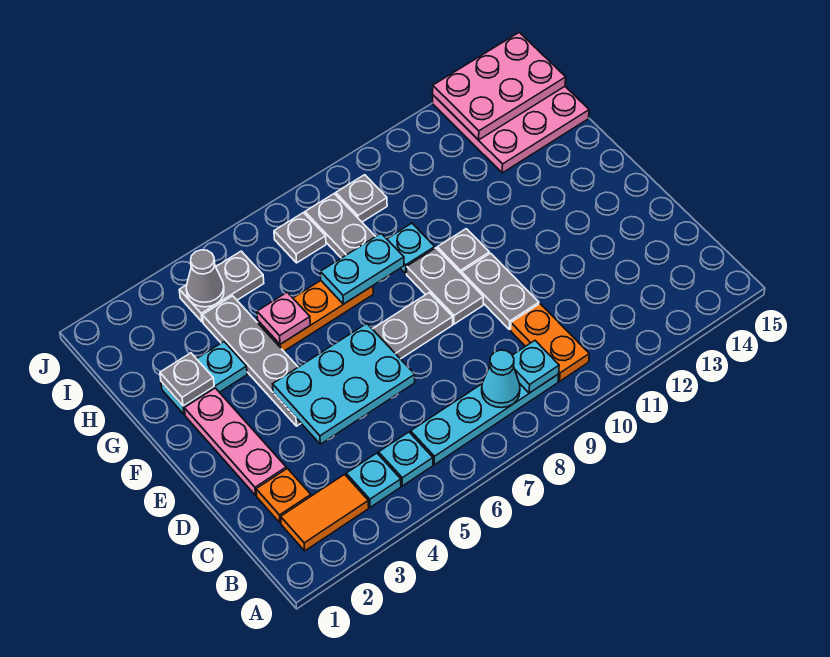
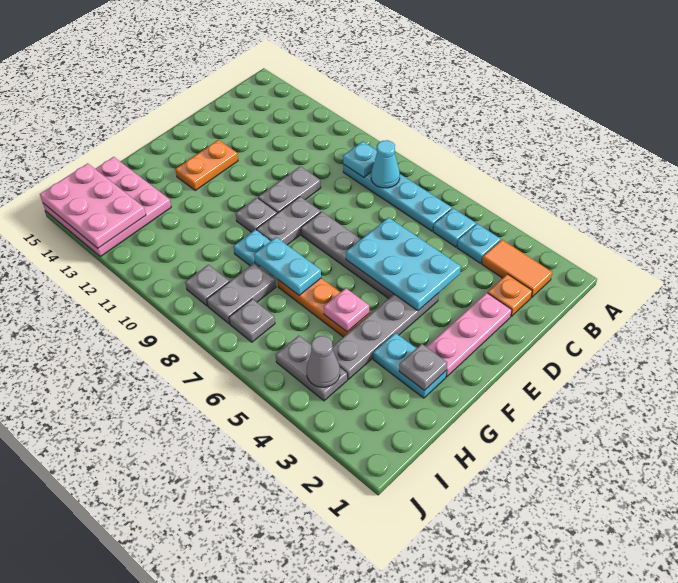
orange 1x2 plate [511,304,589,381] -> orange 1x2 plate moved to [175,140,238,190]

